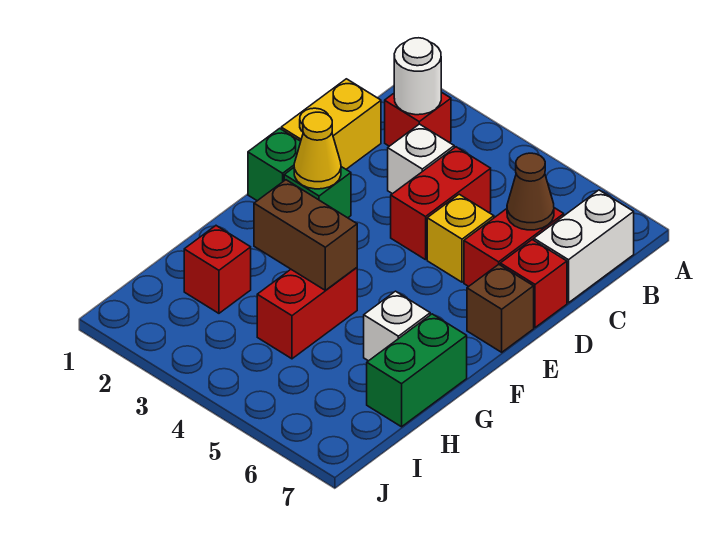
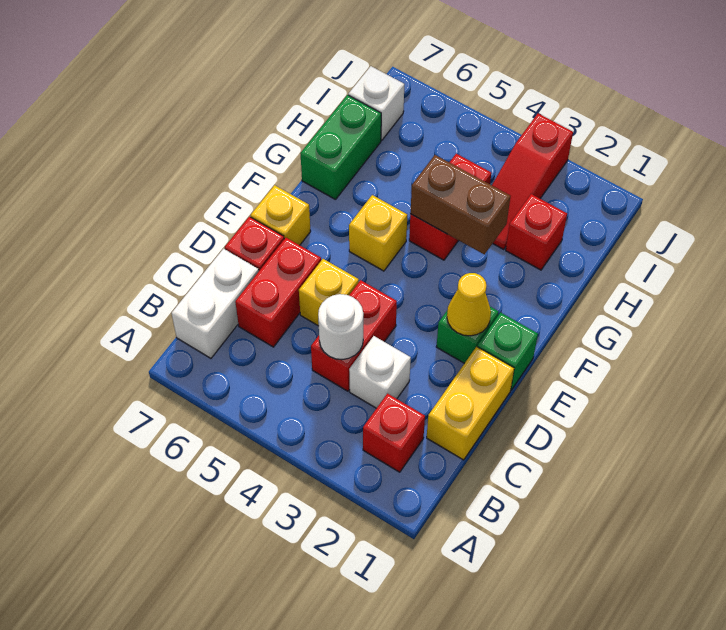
white 1x1 round brick [394,38,441,115] -> white 1x1 round brick moved to [318,294,363,360]
brown 1x1 cone [507,153,554,230] -> none
brown 1x1 brick [467,264,534,352] -> yellow 1x1 brick [250,185,311,245]
none -> yellow 1x1 brick [349,195,407,271]
white 1x1 brick [364,291,430,361] -> white 1x1 brick moved to [348,66,404,140]
none -> red 1x3 slope [492,114,573,249]

